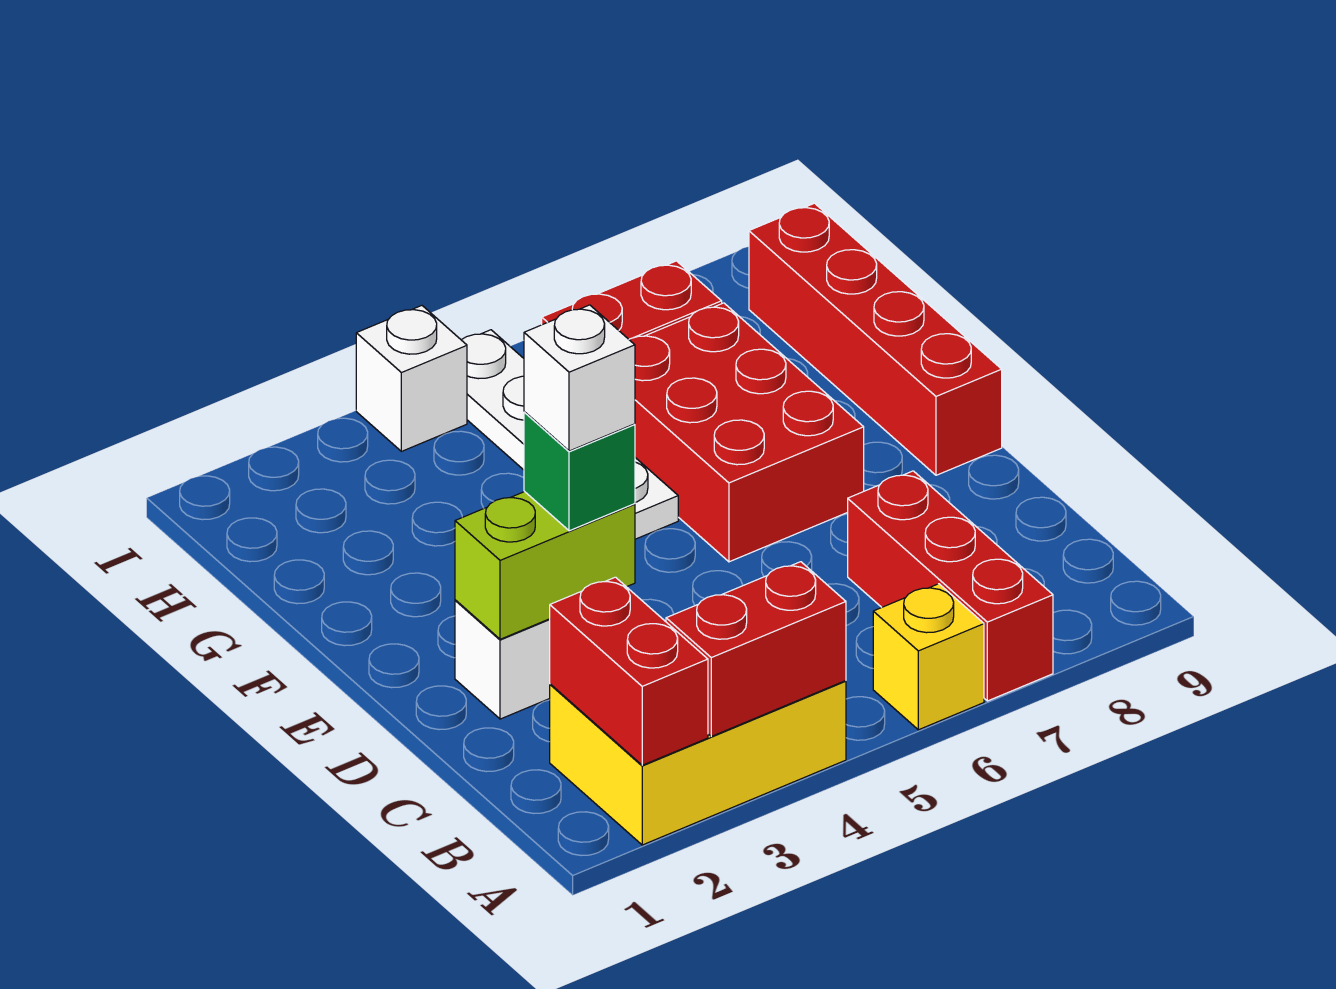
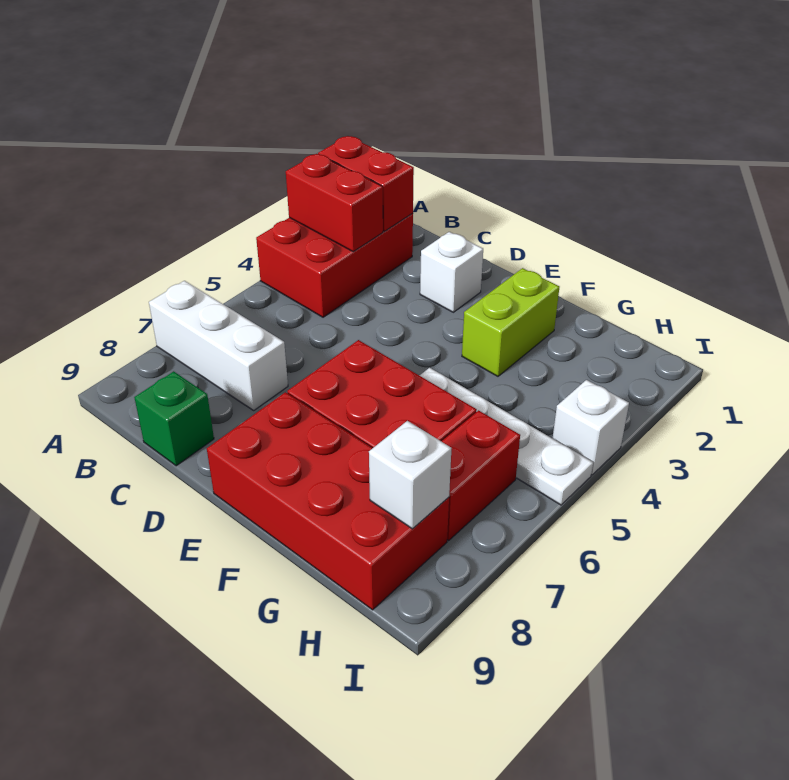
yellow 2x3 brick [550,681,846,845] -> red 2x3 brick [256,214,413,317]
red 1x2 brick [666,562,846,736] -> red 1x2 brick turned to [286,154,383,252]
yellow 1x1 brick [873,584,984,730] -> none
red 1x3 brick [848,471,1053,701] -> white 1x3 brick [149,281,288,410]
lime 1x2 brick [455,492,635,639] -> lime 1x2 brick moved to [462,268,559,376]
green 1x1 brick [524,412,635,531] -> green 1x1 brick moved to [134,371,214,466]
white 1x1 brick [524,305,635,451] -> white 1x1 brick moved to [369,421,451,529]
red 1x4 brick [749,203,1002,475] -> red 2x4 brick [207,392,449,610]

